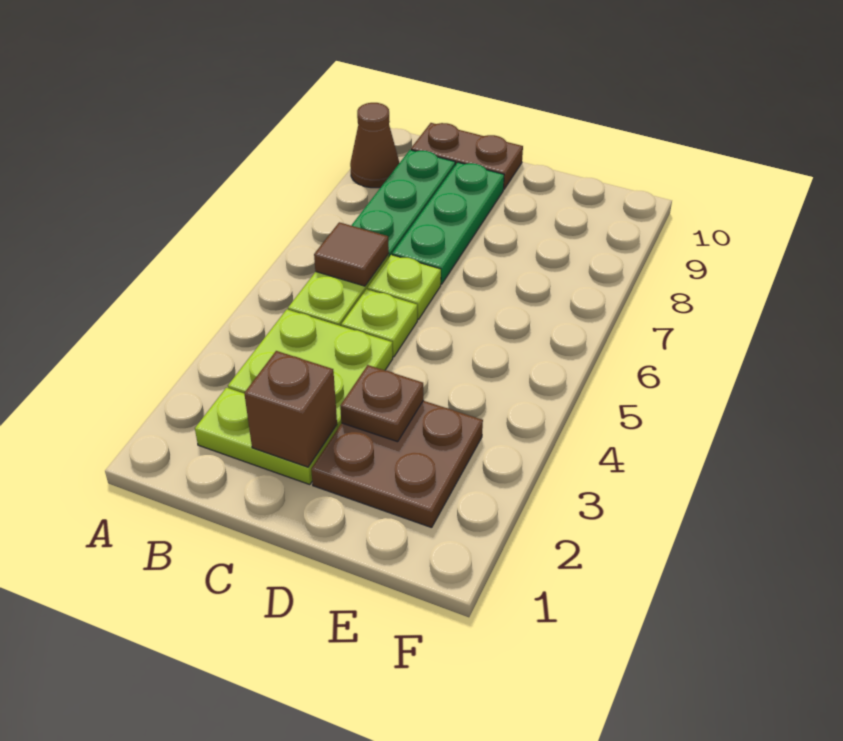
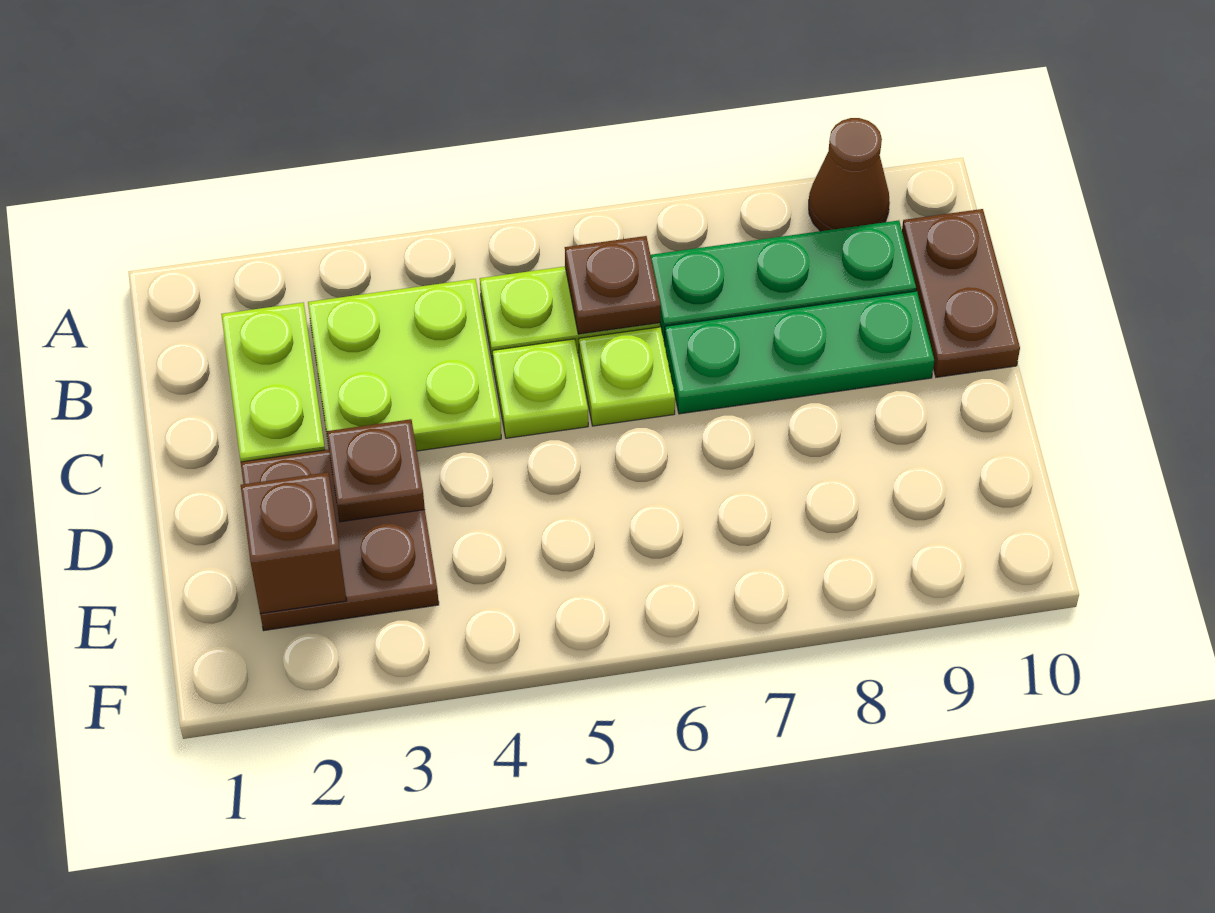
brown 1x1 tile [314,222,389,286] -> brown 1x1 plate [565,236,661,334]
brown 1x1 brick [244,351,337,467] -> brown 1x1 brick moved to [241,472,347,614]

